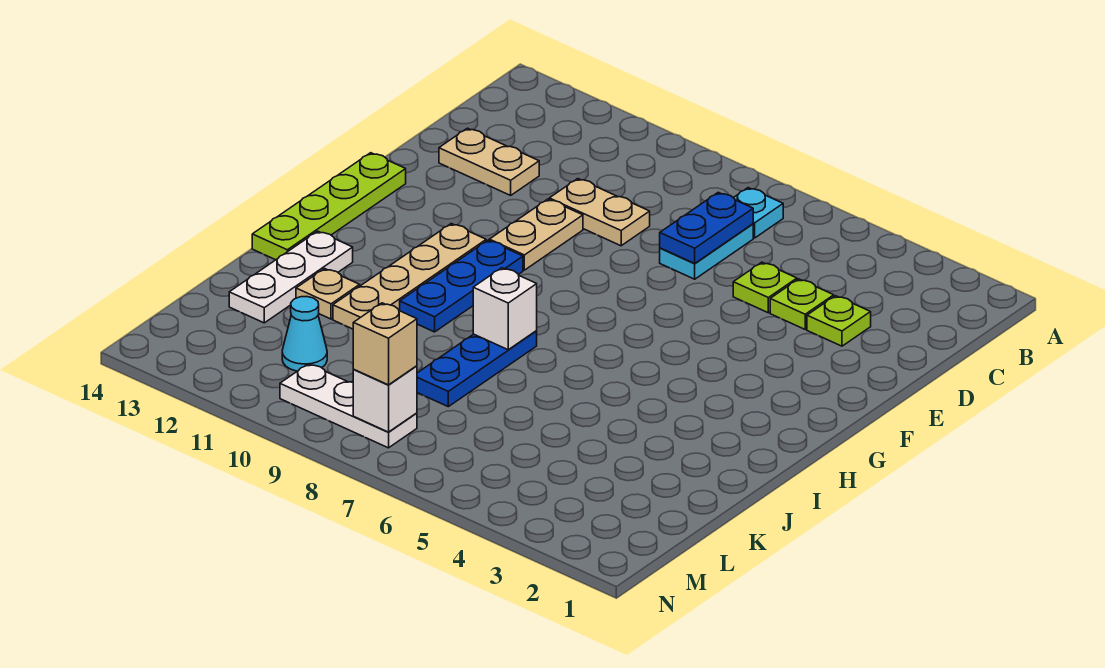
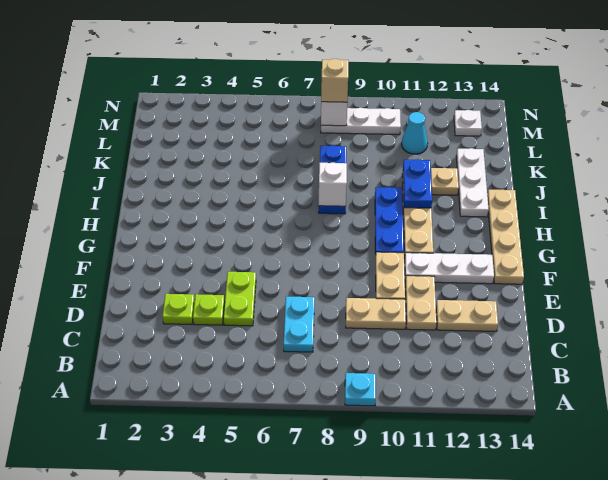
cyan 1x1 plate [734,188,783,238] -> cyan 1x1 plate moved to [345,373,376,406]
blue 1x2 plate [660,192,753,263] -> blue 1x2 plate moved to [403,159,432,208]
lime 1x1 plate [733,262,797,313] -> lime 1x2 plate [224,272,256,326]
none -> tan 1x2 plate [405,276,437,330]
none -> white 1x3 plate [405,253,494,284]
lime 1x4 plate [252,153,406,260] -> tan 1x4 plate [487,189,524,284]
none -> white 1x1 plate [454,110,482,136]

